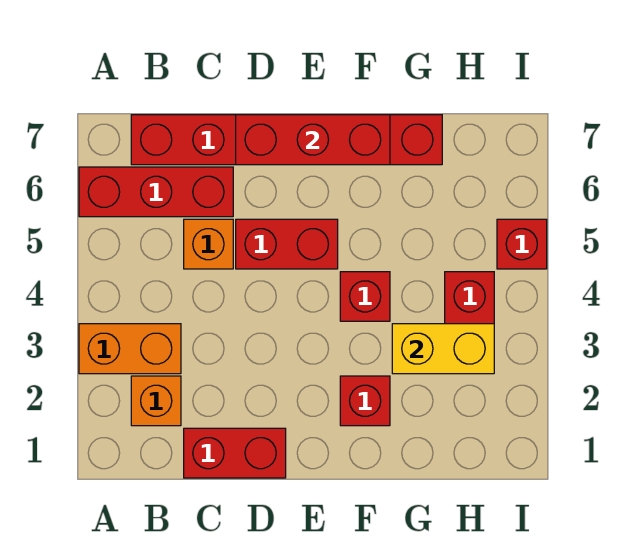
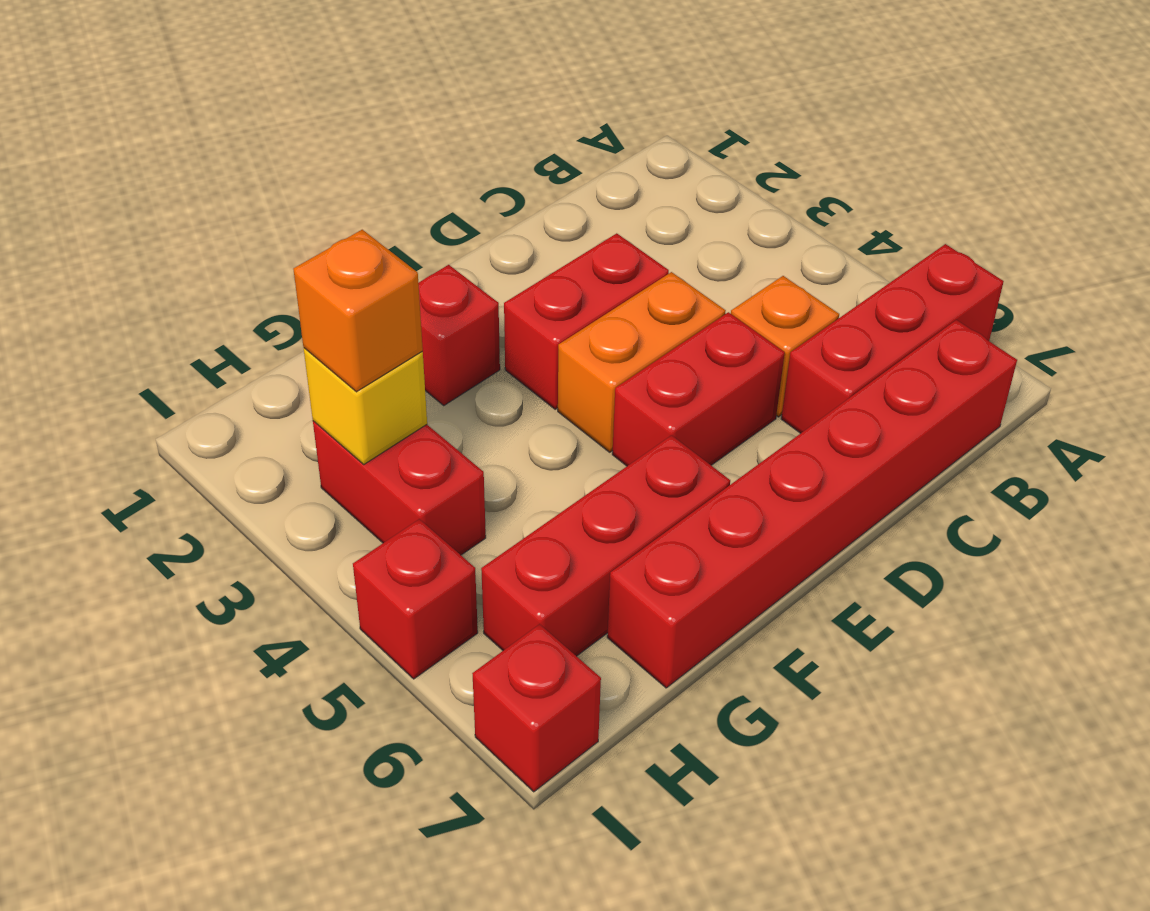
orange 1x2 brick [79,324,181,374] -> orange 1x2 brick moved to [558,272,726,452]
orange 1x1 brick [131,376,181,426] -> orange 1x1 brick moved to [293,230,423,392]
red 1x2 brick [184,428,286,478] -> red 1x2 brick moved to [504,233,669,409]
red 1x3 brick [236,115,390,165] -> red 1x3 brick moved to [481,435,730,656]
red 1x1 brick [340,272,390,321] -> red 1x1 brick moved to [472,624,601,792]
yellow 1x2 brick [392,324,494,374] -> yellow 1x1 brick [304,348,427,464]

